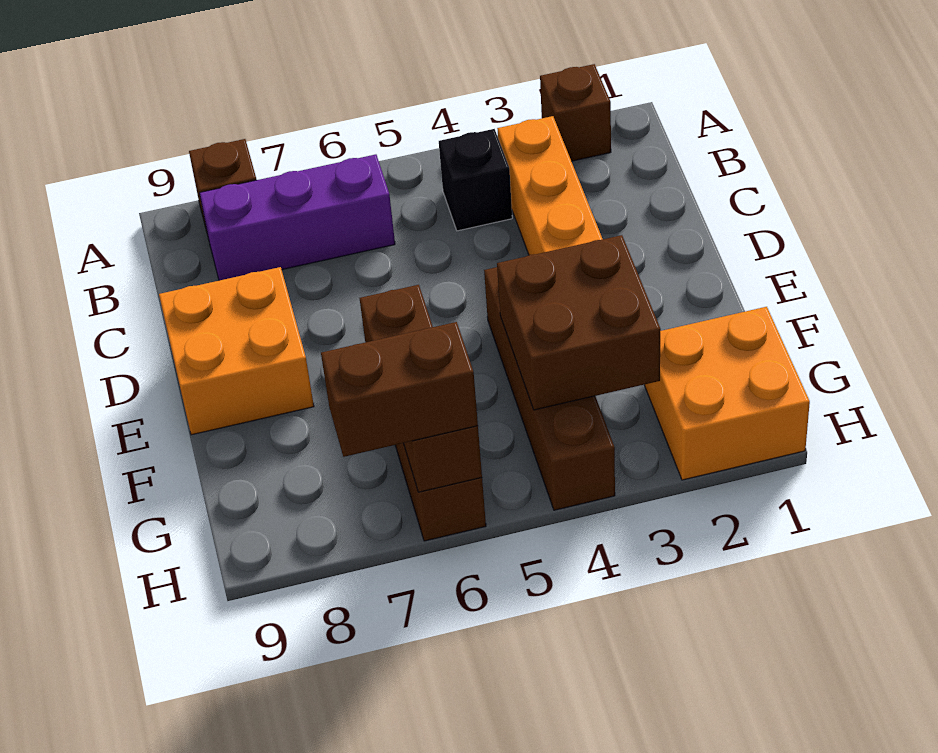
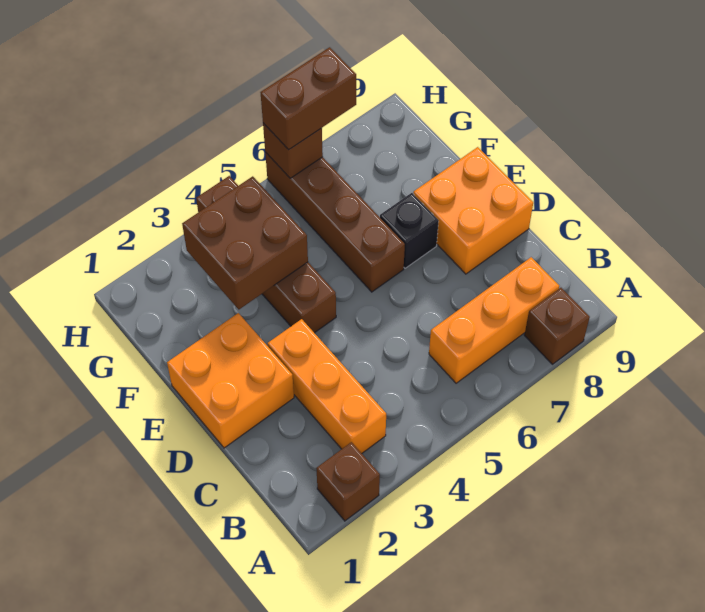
black 1x1 brick [439,129,512,231] -> black 1x1 brick moved to [380,193,439,268]
purple 1x3 brick [199,154,395,281] -> orange 1x3 brick [429,257,559,383]
orange 2x2 brick [644,307,810,480] -> orange 2x2 brick moved to [167,313,294,448]

